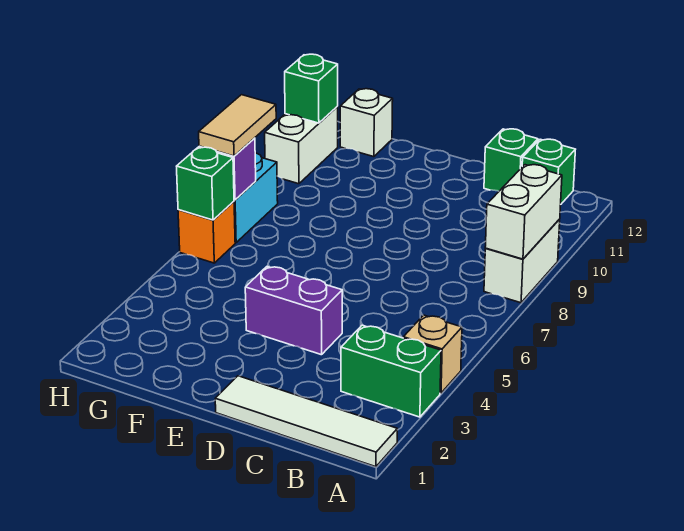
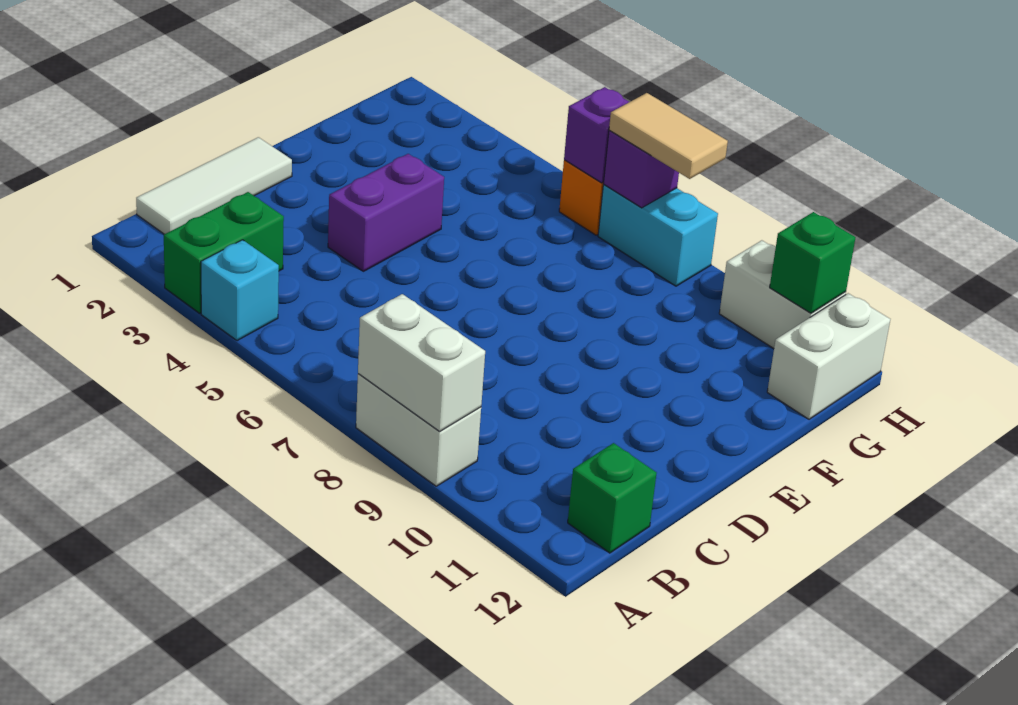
white 1x4 tile [215,376,397,467] -> white 1x3 tile [136,137,292,234]
tan 1x1 brick [403,315,462,393] -> cyan 1x1 brick [201,240,279,341]
green 1x1 brick [484,129,538,191] -> none
white 1x1 brick [340,89,393,157] -> white 1x2 brick [767,293,890,419]
green 1x1 brick [177,147,234,220] -> purple 1x1 brick [564,87,629,183]

